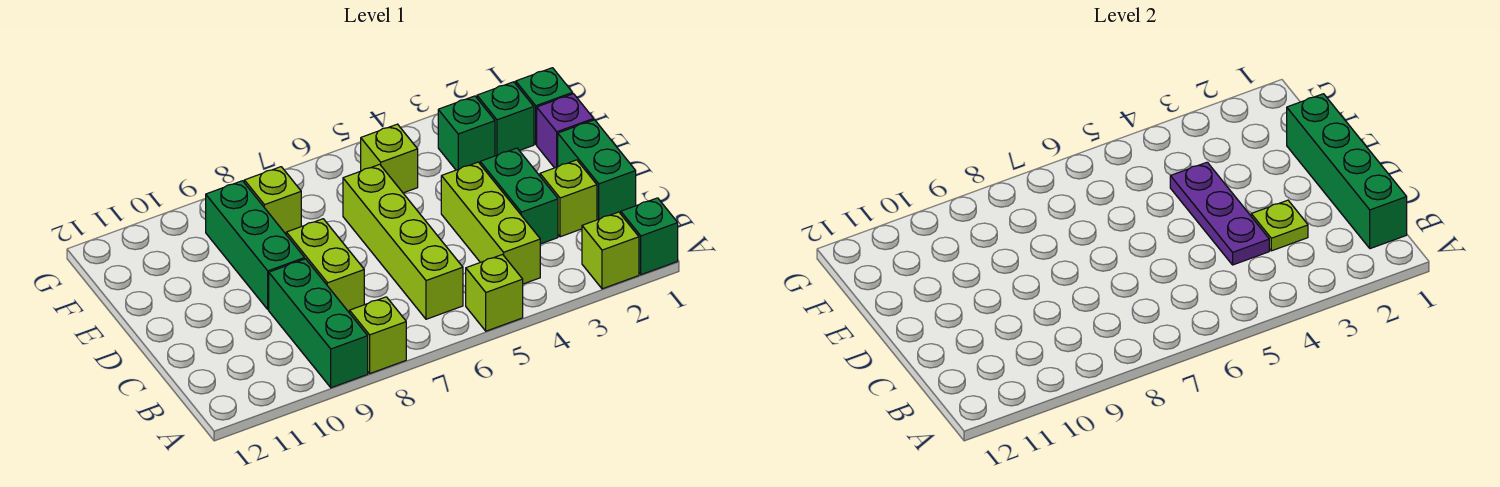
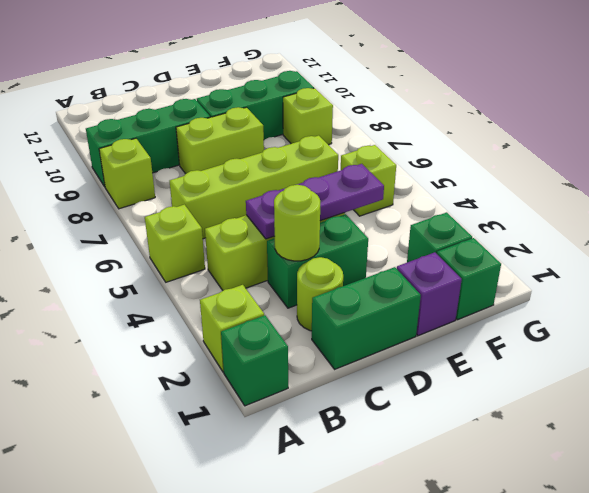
green 1x4 brick [1287,94,1407,249] -> none
lime 1x1 brick [540,160,597,237] -> lime 1x1 round brick [297,257,343,331]
lime 1x1 plate [1251,200,1308,251] -> lime 1x1 round brick [274,185,320,261]
green 1x1 brick [438,96,495,170] -> none

